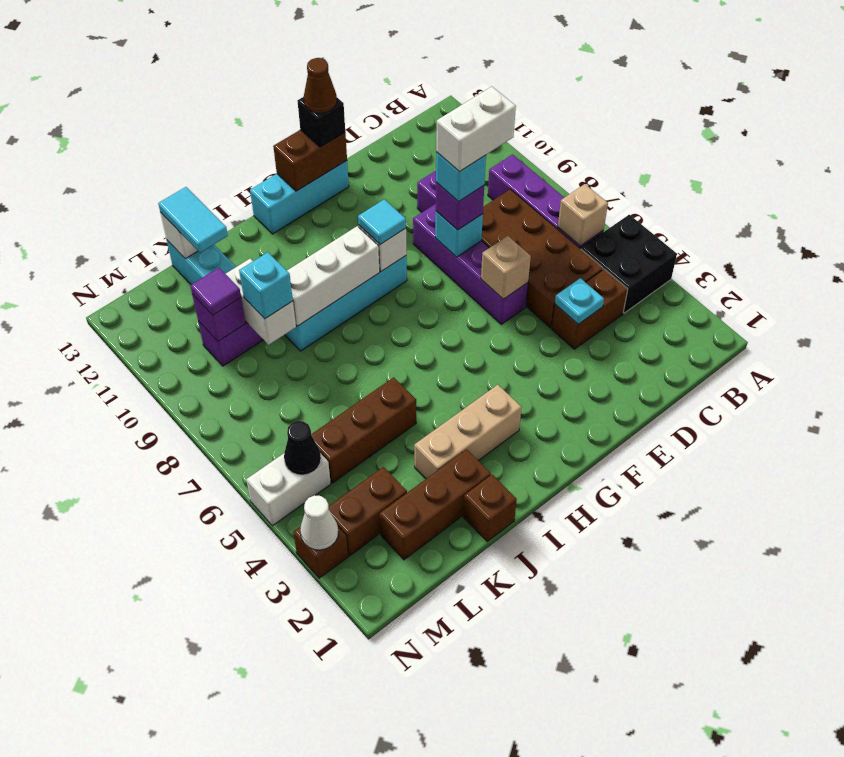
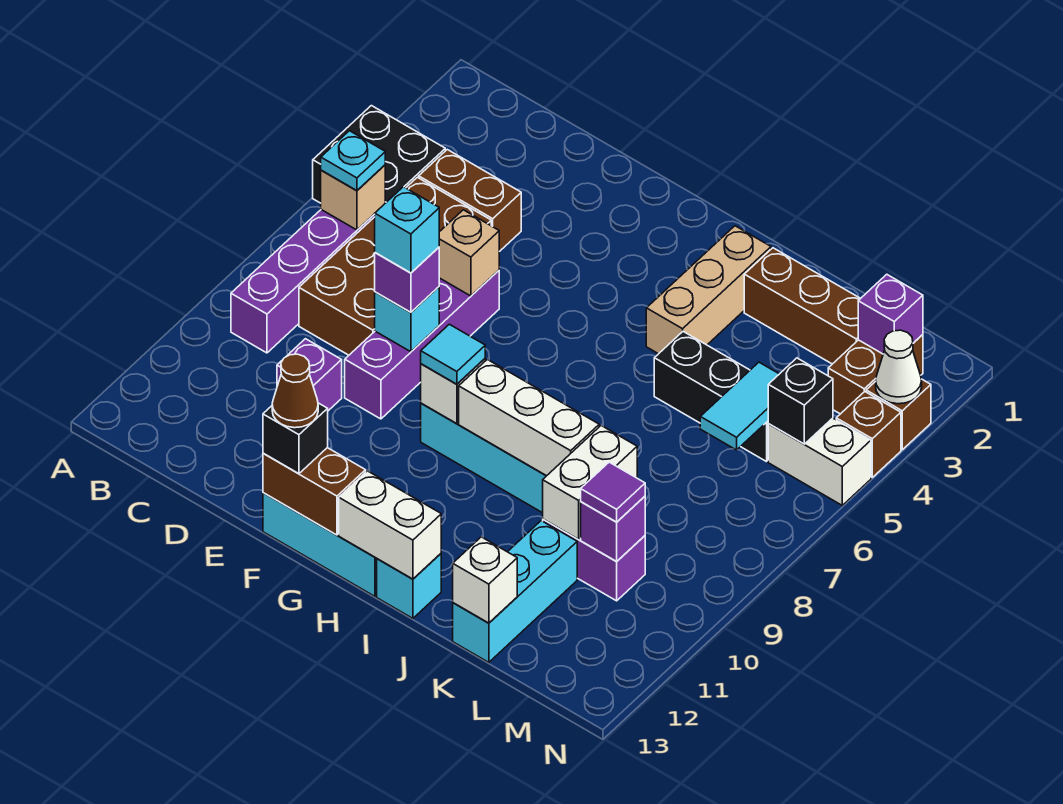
cyan 1x1 plate [555,278,604,324] -> cyan 1x1 plate moved to [321,131,385,191]
white 1x2 brick [436,87,516,172] -> white 1x2 brick moved to [339,471,441,579]
tan 1x3 brick [414,385,522,479] -> tan 1x3 brick turned to [646,226,771,354]
brown 1x1 brick [463,475,517,542] -> brown 1x1 brick moved to [836,392,901,477]
brown 1x3 brick [311,377,416,483] -> black 1x3 brick [654,332,769,462]
cyan 1x1 brick [239,252,293,319] -> cyan 1x1 brick moved to [377,554,441,618]
cyan 1x2 tile [158,187,228,253] -> cyan 1x2 tile moved to [700,362,779,450]
brown 1x2 brick [329,467,407,556] -> brown 1x2 brick turned to [828,335,923,414]
none -> purple 1x1 brick [858,274,923,354]
black 1x1 cone [284,421,321,475] -> black 1x1 brick [768,358,833,444]

